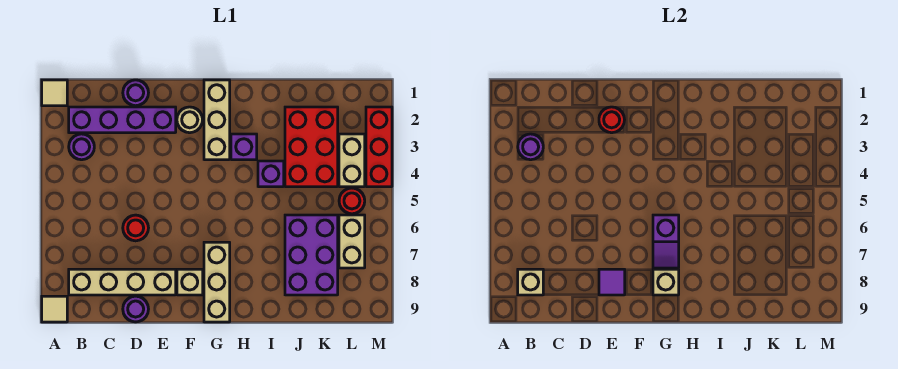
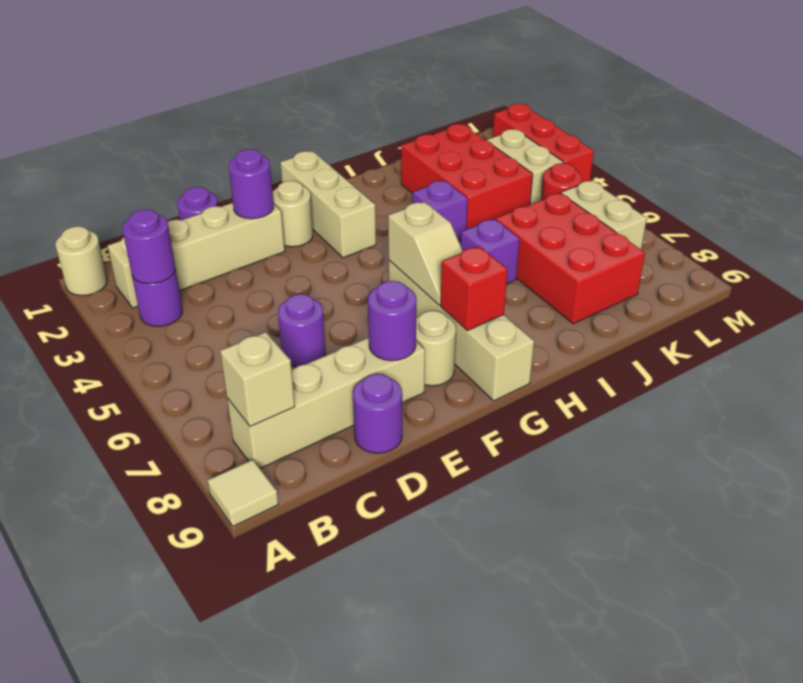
tan 1x1 tile [42,80,67,106] -> tan 1x1 round brick [55,226,107,296]
purple 1x4 brick [69,107,176,133] -> tan 1x4 brick [108,203,285,308]
red 1x1 round brick [123,215,148,241] -> purple 1x1 round brick [278,294,326,367]
red 1x1 round brick [599,107,625,133] -> purple 1x1 round brick [229,149,274,219]
purple 1x1 tile [599,269,625,295] -> purple 1x1 round brick [368,281,417,361]
tan 1x1 brick [177,269,203,295] -> tan 1x1 round brick [416,311,456,386]
purple 1x2 slope [653,215,679,268] -> tan 1x2 slope [388,202,463,305]
tan 1x3 brick [204,242,230,322] -> tan 1x4 brick [389,260,534,401]
tan 1x1 brick [653,269,679,295] -> red 1x1 brick [441,246,508,330]
purple 1x1 brick [231,134,257,160] -> purple 1x1 brick moved to [461,219,520,283]
purple 2x3 brick [285,215,338,295] -> red 2x3 brick [496,193,645,324]

